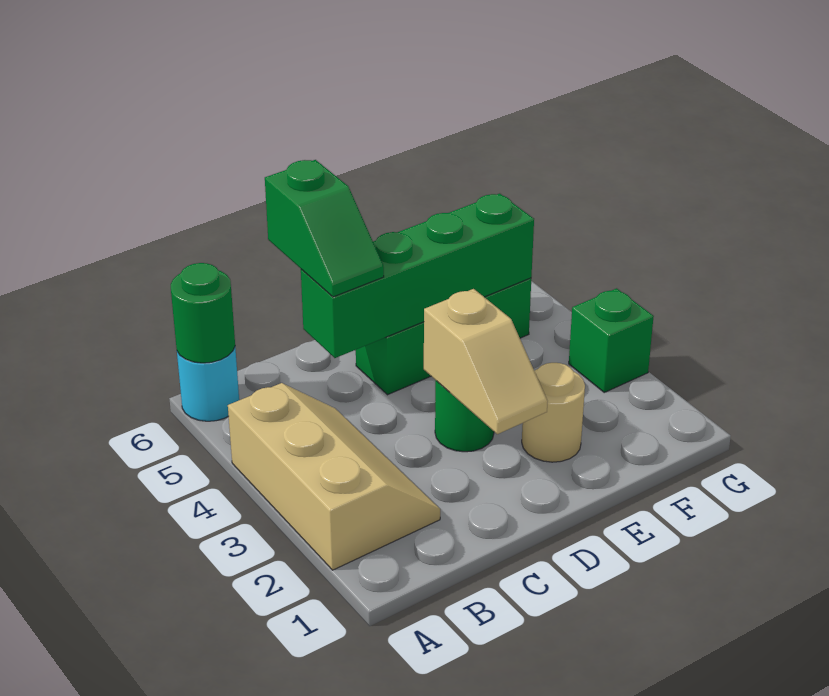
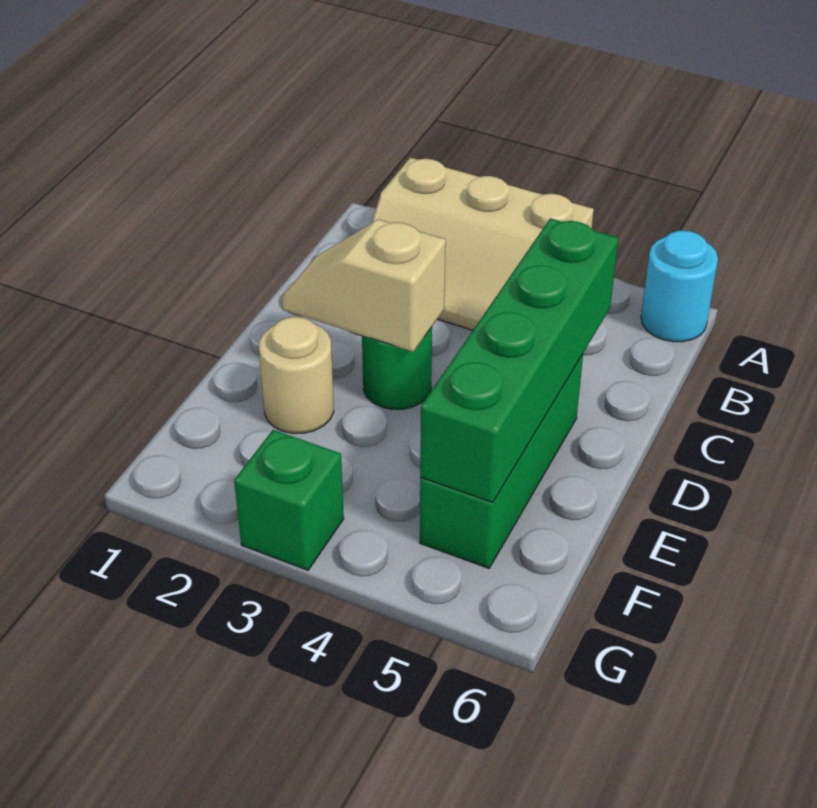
green 1x1 round brick [171,263,235,363] -> none
green 1x2 slope [265,160,384,297] -> none

